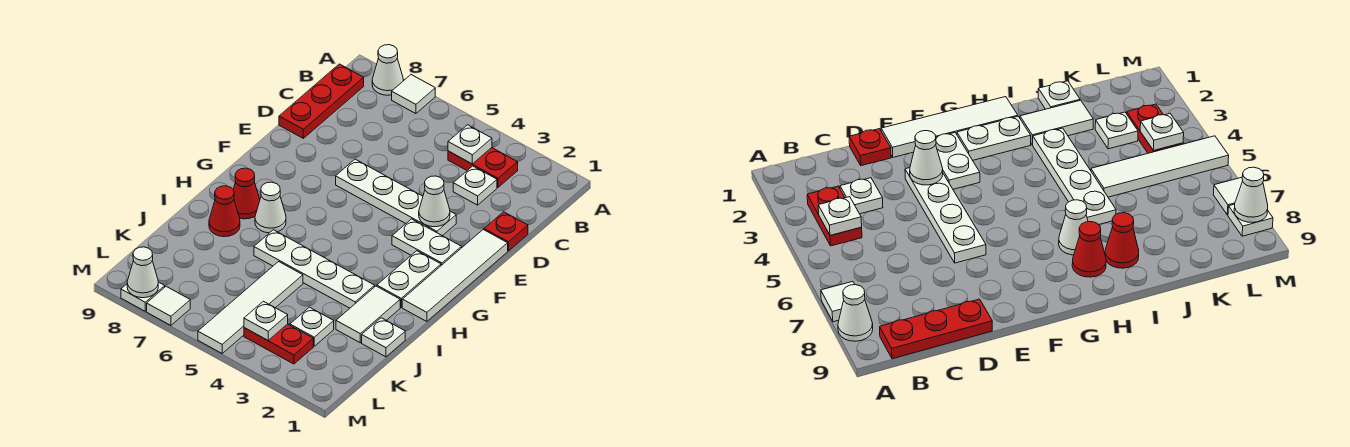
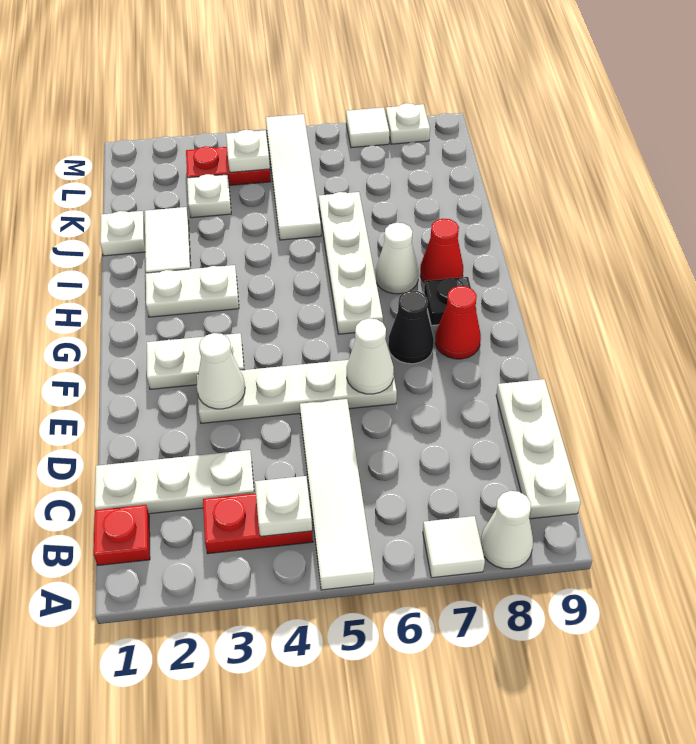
red 1x3 plate [279,64,364,138] -> white 1x3 plate [496,379,581,519]
white 1x1 plate [453,166,497,205] -> white 1x3 plate [95,450,254,514]
red 1x1 plate [484,212,528,251] -> red 1x1 plate moved to [94,505,150,565]
white 1x4 tile [402,230,508,322] -> white 1x4 tile moved to [300,399,374,590]
none -> black 1x1 cone [388,290,434,364]
white 1x2 plate [377,251,441,307] -> white 1x2 plate turned to [146,265,239,317]
none -> black 1x1 plate [424,277,476,325]
white 1x4 plate [254,230,375,308] -> white 1x4 plate turned to [319,192,383,334]
red 1x1 cone [209,186,240,237] -> red 1x1 cone moved to [435,286,481,359]
white 1x1 cone [127,247,158,298] -> white 1x1 cone moved to [347,318,394,394]

